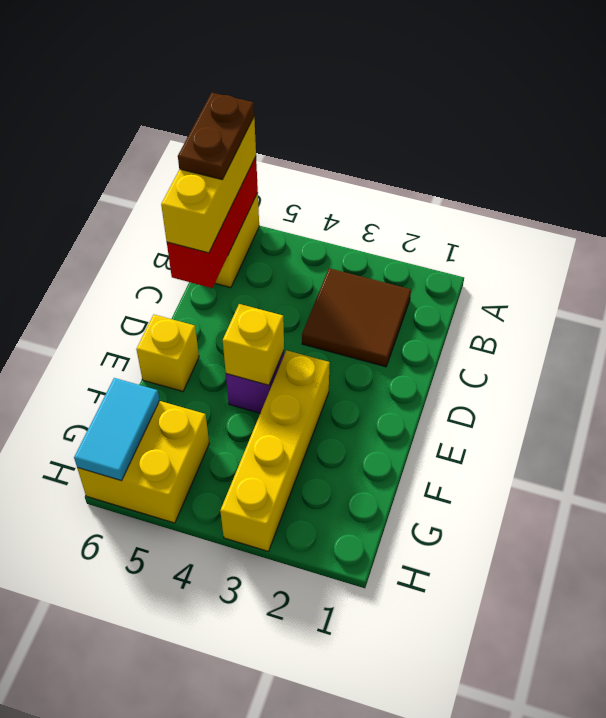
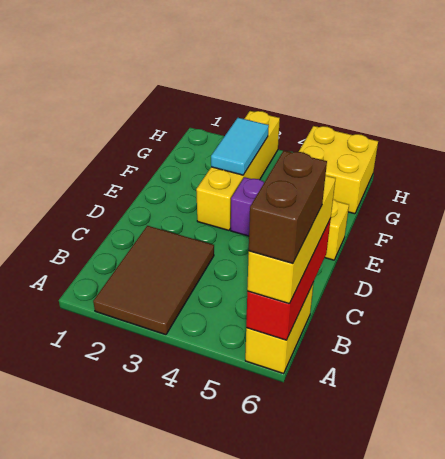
brown 1x2 plate [178,93,254,180] -> brown 1x2 brick [249,151,327,263]
brown 2x2 tile [302,268,411,367] -> brown 2x3 tile [93,226,214,335]
yellow 1x1 brick [223,304,284,385] -> none
cyan 1x2 tile [74,378,160,481] -> cyan 1x2 tile moved to [211,118,269,175]

